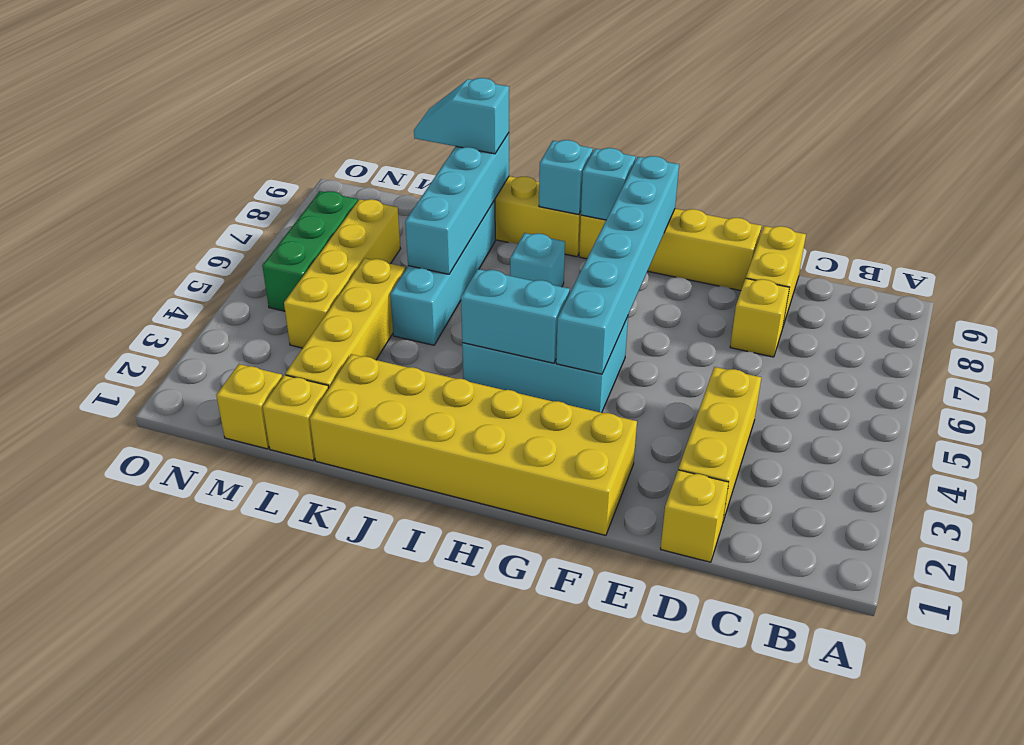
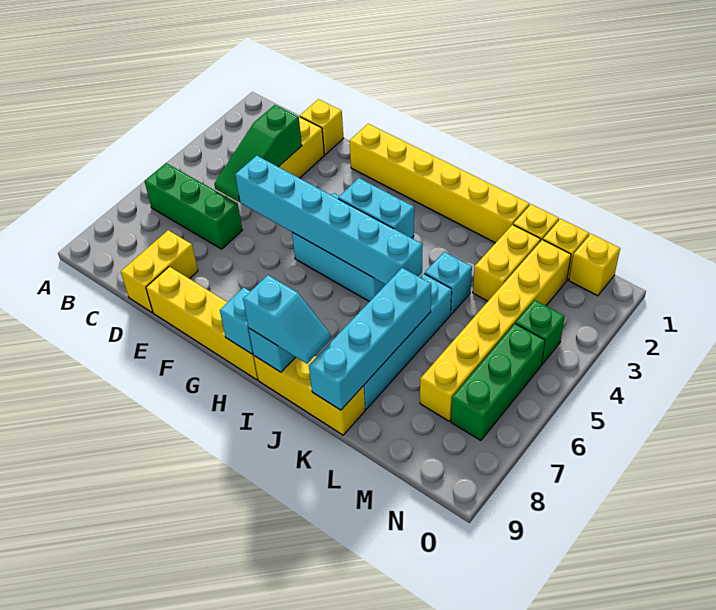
none -> green 1x3 brick [144,163,242,249]
none -> green 1x3 slope [214,105,302,202]
yellow 1x1 brick [730,278,790,357] -> yellow 1x1 brick moved to [569,234,620,296]
yellow 2x6 brick [310,354,637,535] -> yellow 1x6 brick [349,124,529,243]
cyan 1x6 brick [556,156,679,374] -> cyan 1x6 brick turned to [235,156,423,285]
cyan 1x1 brick [510,233,565,287] -> cyan 1x1 brick moved to [425,252,472,314]
cyan 1x2 slope [414,78,509,154] -> cyan 1x2 slope moved to [243,275,331,364]
yellow 1x4 brick [285,258,405,388] -> yellow 1x2 brick [473,225,541,301]
yellow 1x4 brick [284,199,401,348] -> yellow 1x6 brick [420,240,571,421]
none -> green 1x1 brick [516,300,565,365]

